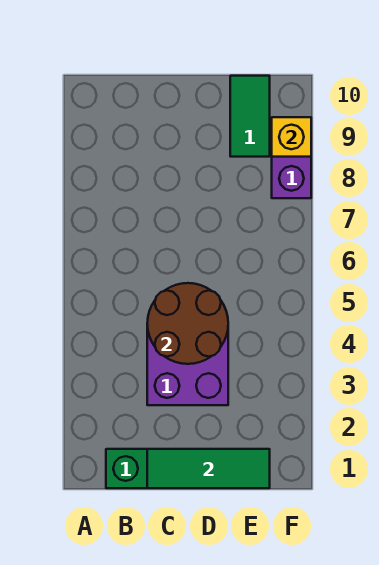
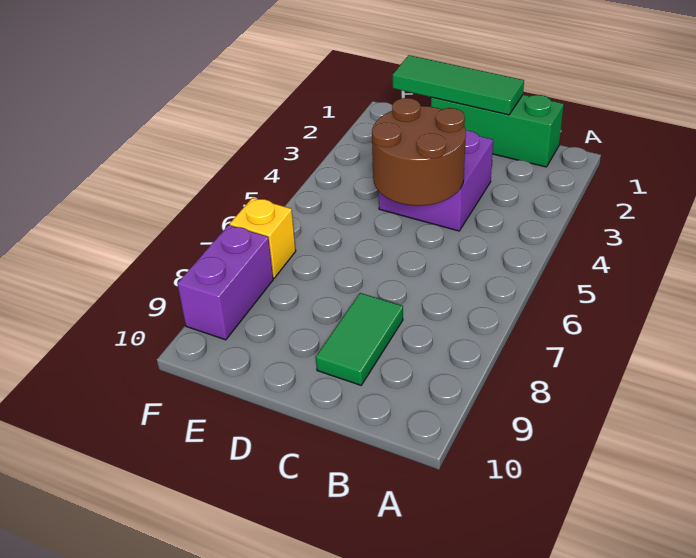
green 1x2 tile [230,76,270,157] -> green 1x2 tile moved to [316,293,403,385]
yellow 1x1 brick [272,117,311,157] -> yellow 1x1 brick moved to [230,198,296,278]

